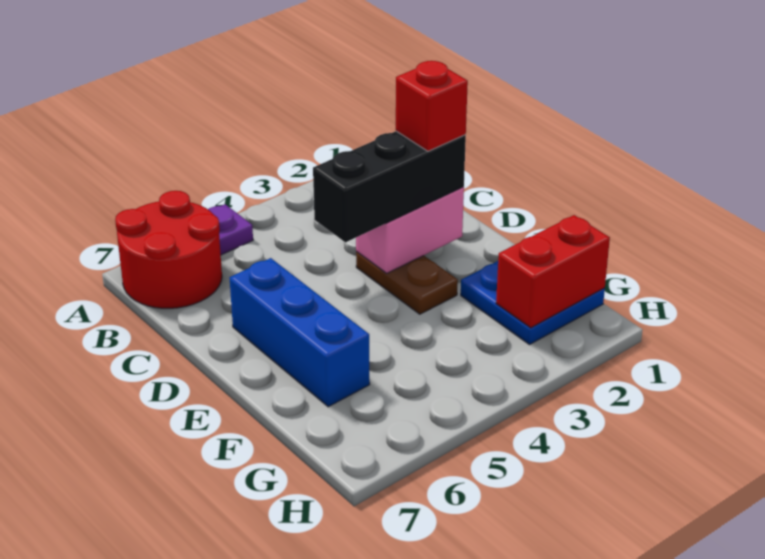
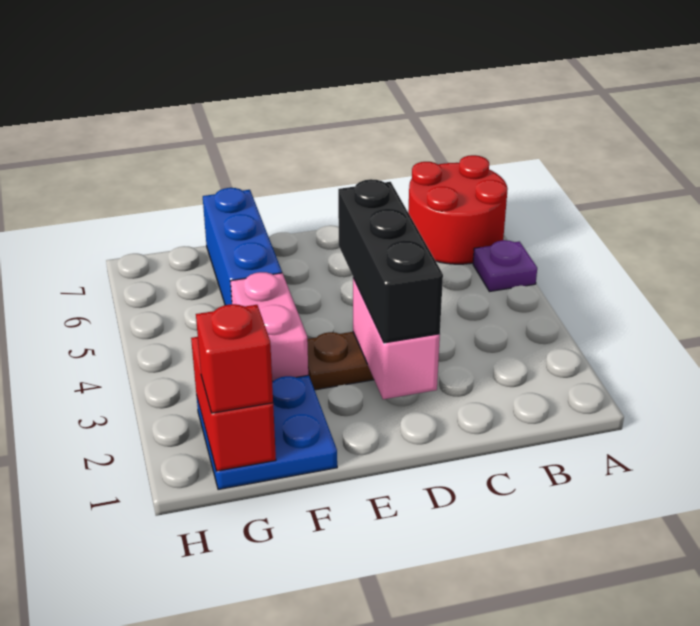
red 1x1 brick [396,61,468,151] -> red 1x1 brick moved to [196,304,273,413]
blue 1x3 brick [230,258,370,407] -> blue 1x3 brick turned to [203,188,282,305]
none -> pink 1x2 brick [231,272,308,381]

